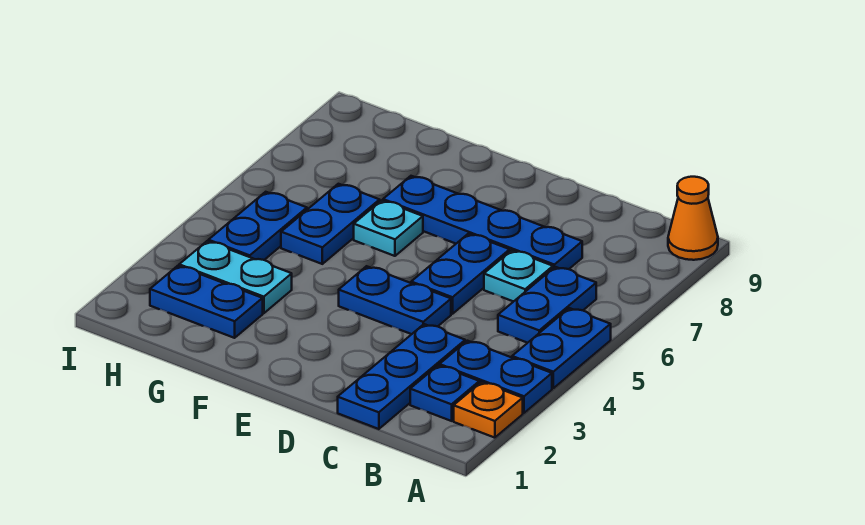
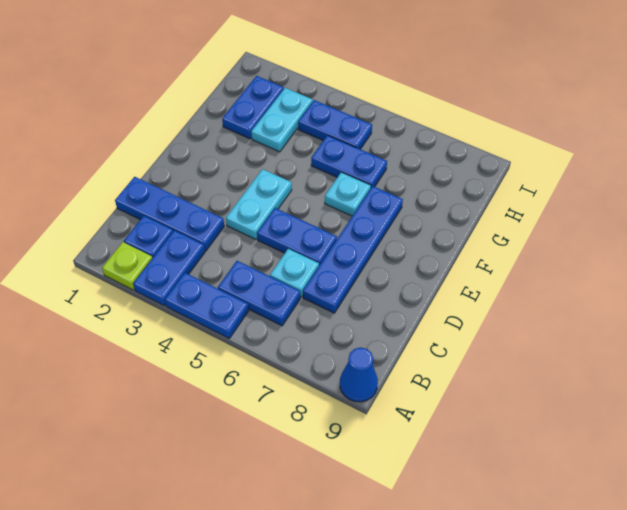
orange 1x1 plate [454,382,523,438] -> lime 1x1 plate [102,242,152,290]
orange 1x1 cone [668,177,718,260] -> blue 1x1 cone [340,347,378,402]
blue 1x2 plate [339,266,451,334] -> cyan 1x2 plate [226,169,292,239]

